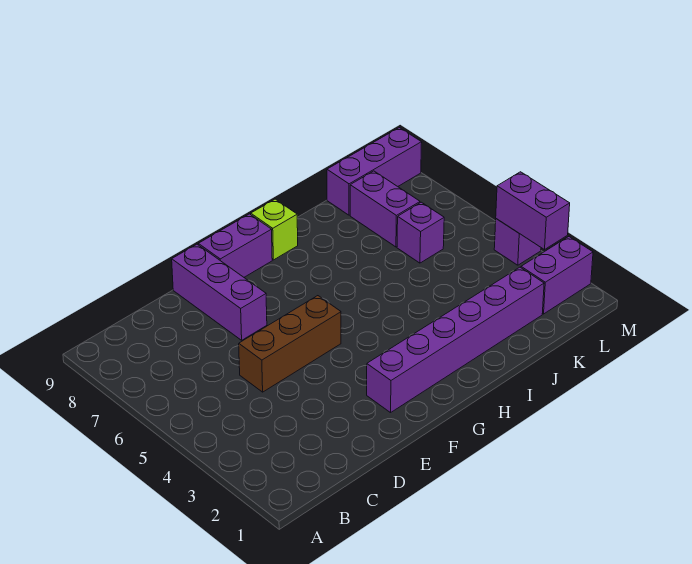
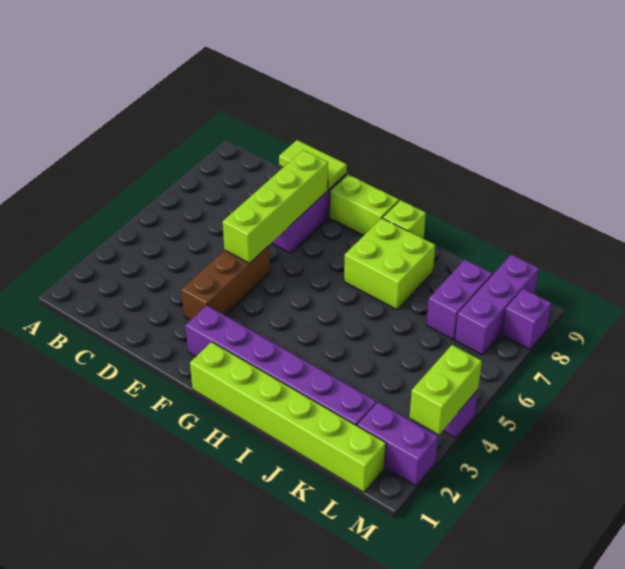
brown 1x3 brick [239,296,341,392] -> brown 1x3 brick turned to [181,246,270,320]
none -> lime 1x2 tile [279,140,347,189]
none -> lime 1x4 brick [223,150,328,263]
purple 1x2 brick [198,214,272,277] -> lime 1x2 brick [330,174,399,235]
none -> lime 1x6 brick [190,342,386,492]
none -> lime 2x2 brick [344,218,435,310]
purple 1x1 brick [397,202,444,263] -> purple 1x1 brick moved to [502,289,551,349]
purple 1x3 brick [327,128,422,215] -> purple 1x3 brick turned to [455,255,539,355]
purple 1x2 brick [496,172,570,250] -> lime 1x2 brick [410,345,482,434]

